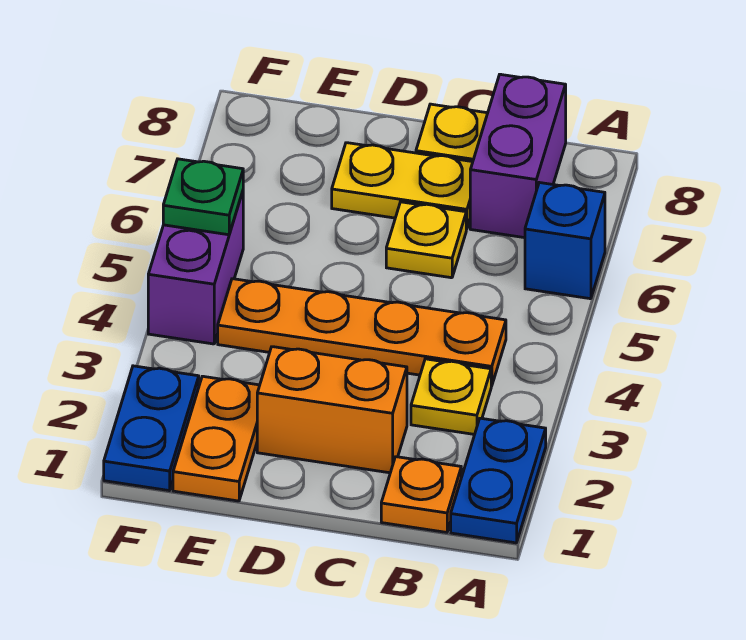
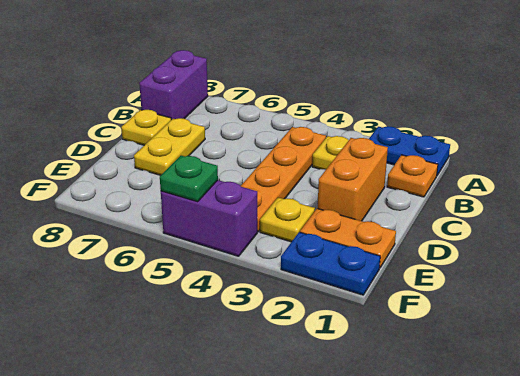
blue 1x1 brick [525,183,605,299] -> none
purple 1x2 brick [470,74,566,238] -> purple 1x2 brick turned to [139,50,208,120]
yellow 1x1 plate [386,202,466,278] -> yellow 1x1 plate moved to [260,198,315,242]

